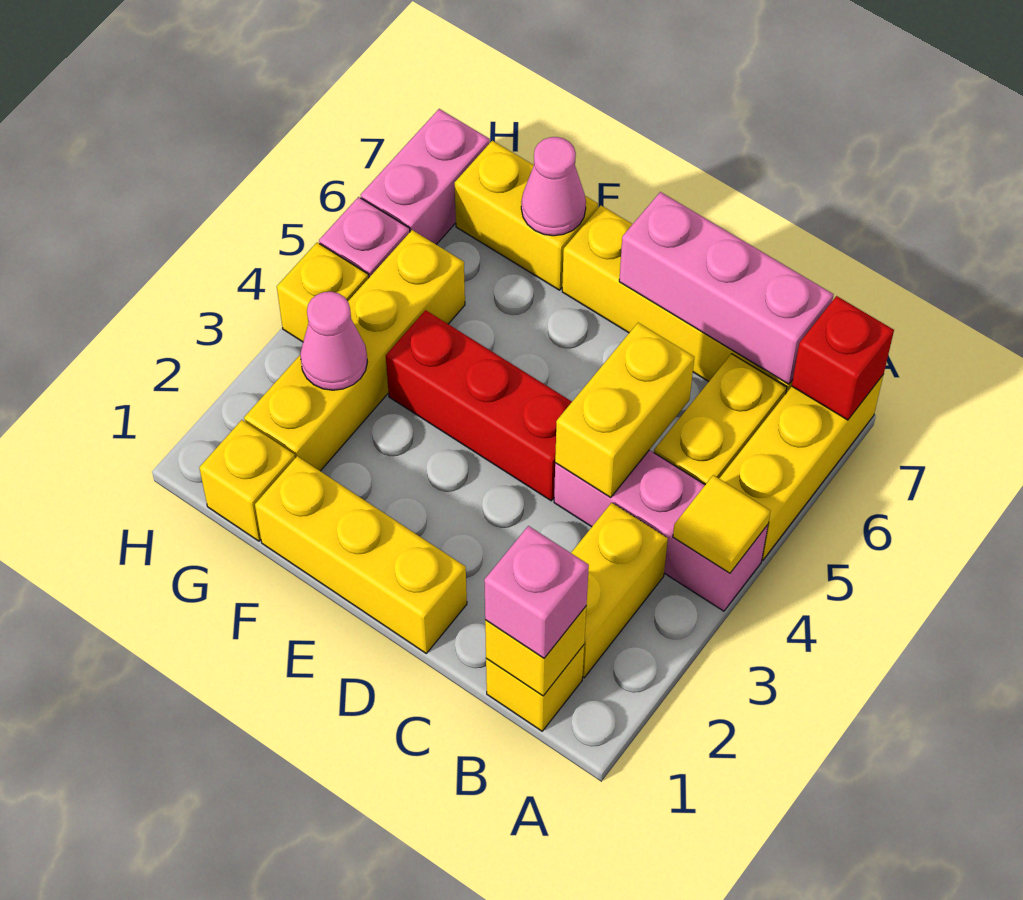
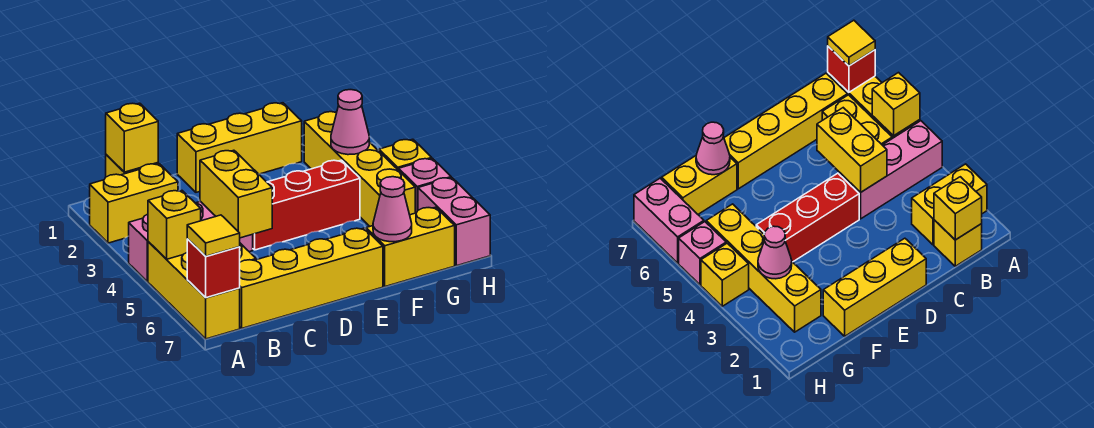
yellow 1x1 tile [673,475,770,573] -> yellow 1x1 tile moved to [187,215,240,256]
pink 1x1 brick [484,526,589,658] -> none
yellow 1x2 brick [571,503,668,678] -> yellow 1x2 brick turned to [90,164,178,243]
pink 1x3 brick [619,192,834,384] -> none
yellow 1x1 brick [199,420,295,541] -> yellow 1x1 brick moved to [148,191,201,259]

